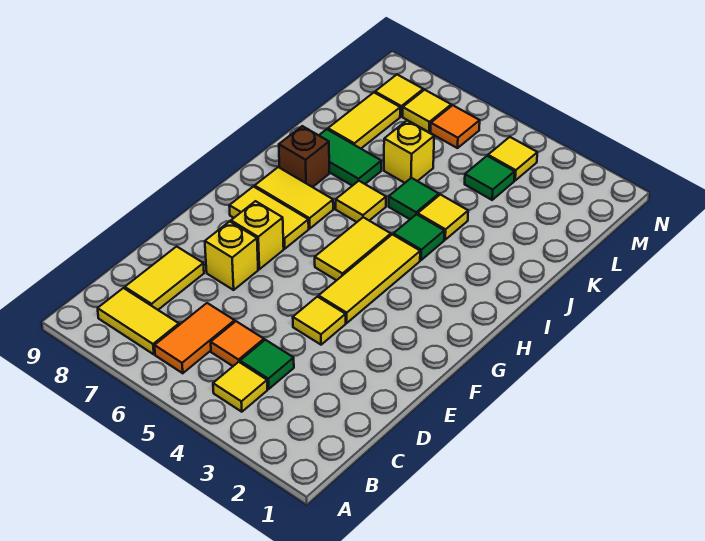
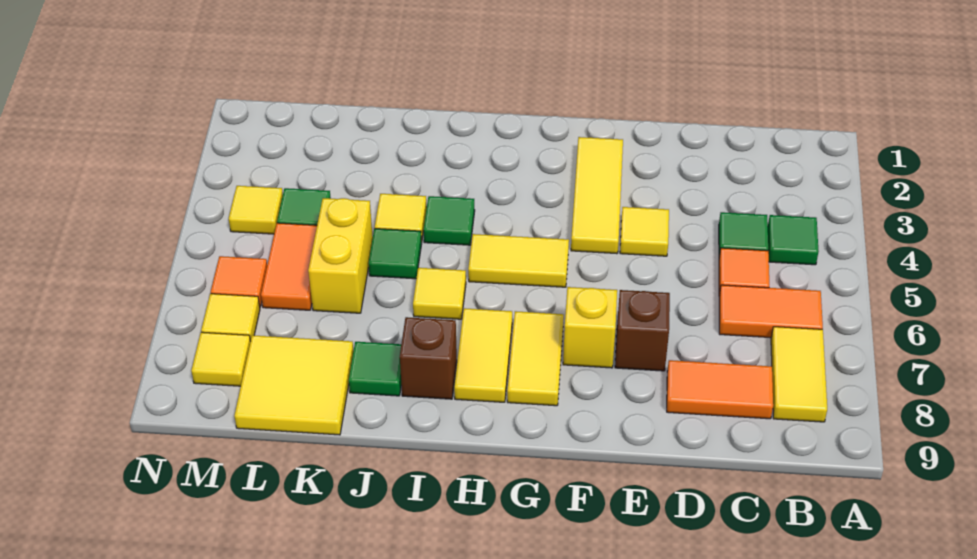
yellow 1x1 tile [213,362,267,412] -> green 1x1 tile [768,215,819,265]
yellow 1x2 tile [125,246,204,310] -> orange 1x2 tile [667,360,773,419]
yellow 1x1 brick [205,221,258,290] -> brown 1x1 brick [615,290,670,371]
yellow 1x3 tile [319,234,420,323] -> yellow 1x3 tile turned to [571,137,623,254]
green 1x2 tile [319,129,381,186] -> green 1x1 tile [349,342,401,396]
yellow 1x1 brick [384,121,434,183] -> yellow 1x2 brick [308,198,373,313]
yellow 1x2 tile [328,93,400,148] -> yellow 2x2 tile [234,335,354,435]
none -> orange 1x2 tile [261,223,317,310]

